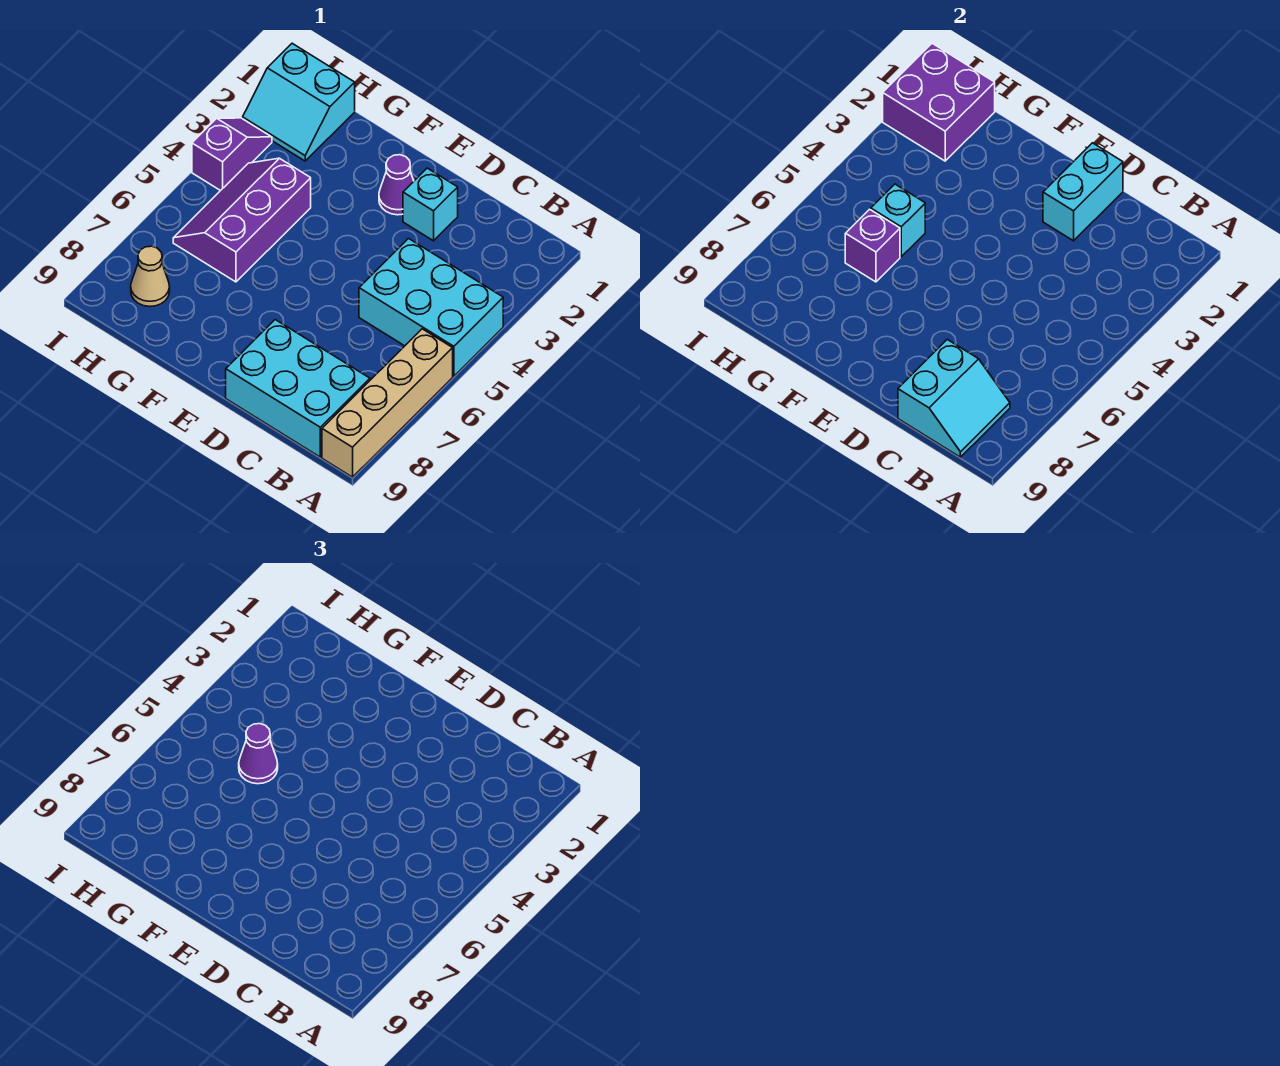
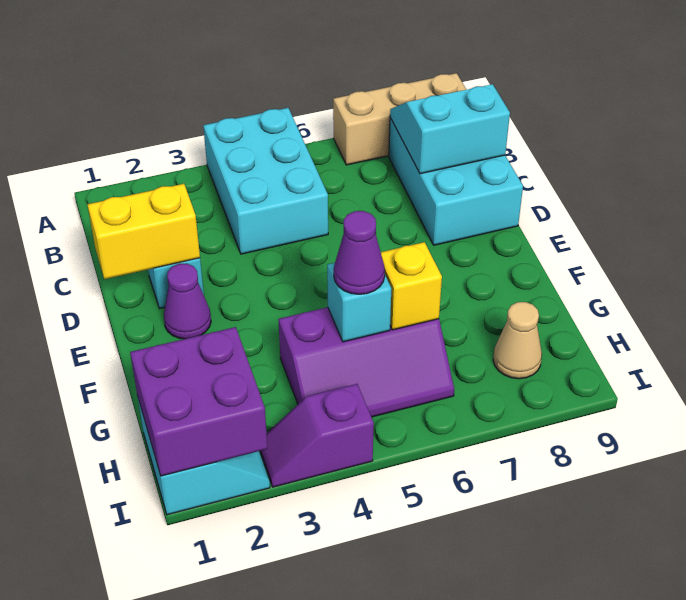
tan 1x4 brick [322,329,453,477] -> tan 1x3 brick [333,73,466,165]
cyan 1x2 brick [1043,143,1123,241] -> yellow 1x2 brick [87,184,200,279]
purple 1x1 brick [845,209,900,282] -> yellow 1x1 brick [381,242,442,330]

